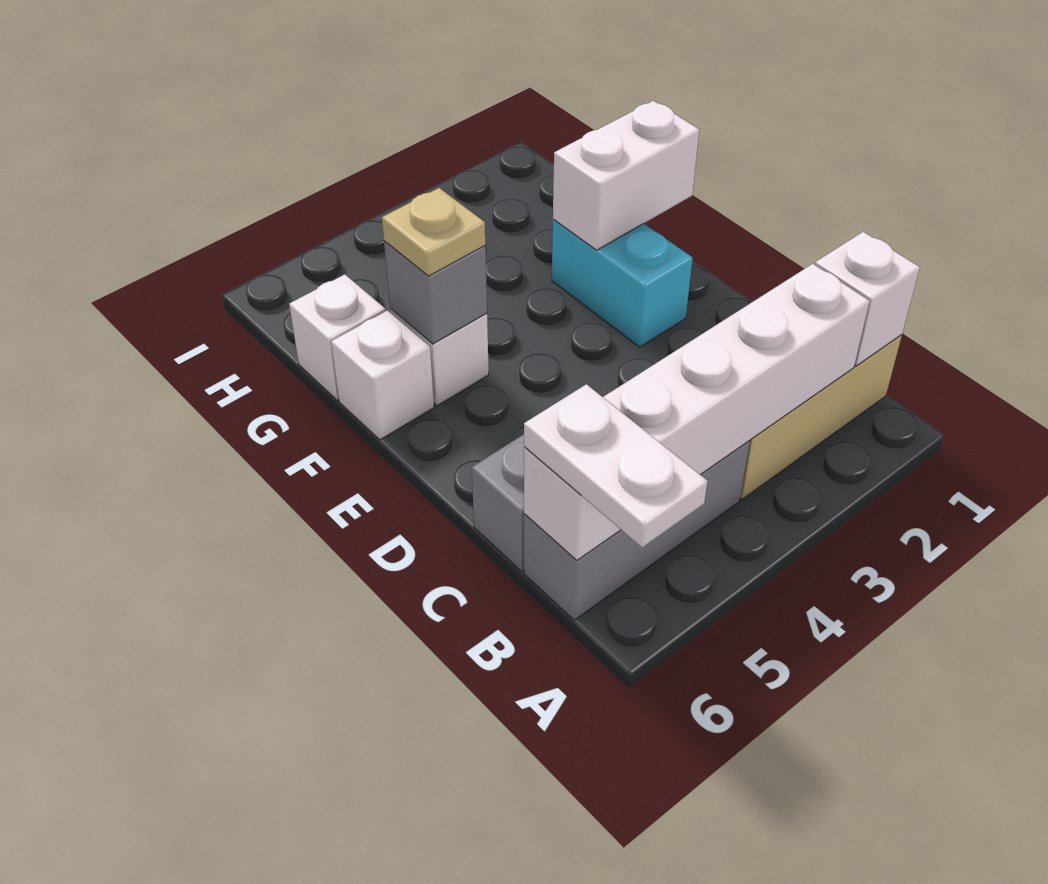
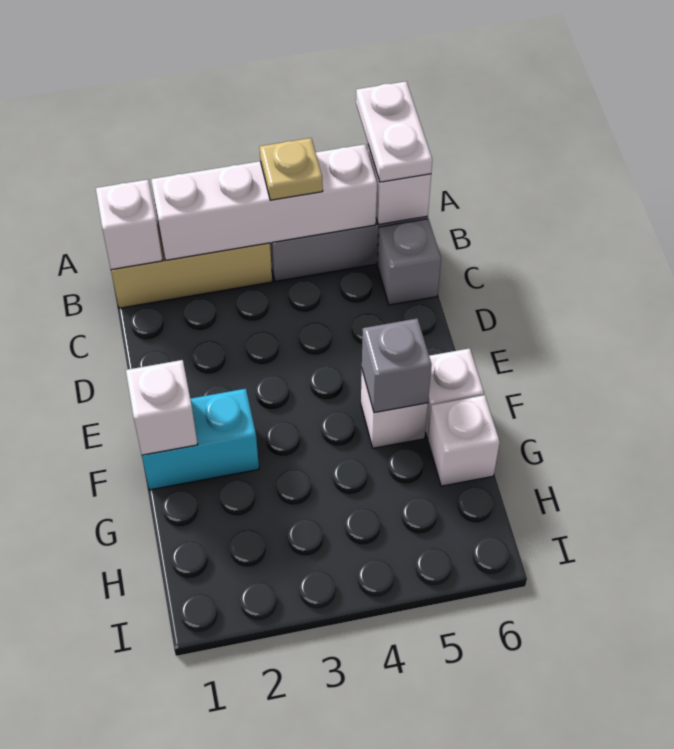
cyan 1x2 brick [552,219,693,347] -> cyan 1x2 brick turned to [142,389,259,490]
white 1x2 brick [553,101,699,250] -> white 1x1 brick [126,360,198,455]
tan 1x1 plate [382,188,485,276] -> tan 1x1 plate moved to [260,138,323,200]

